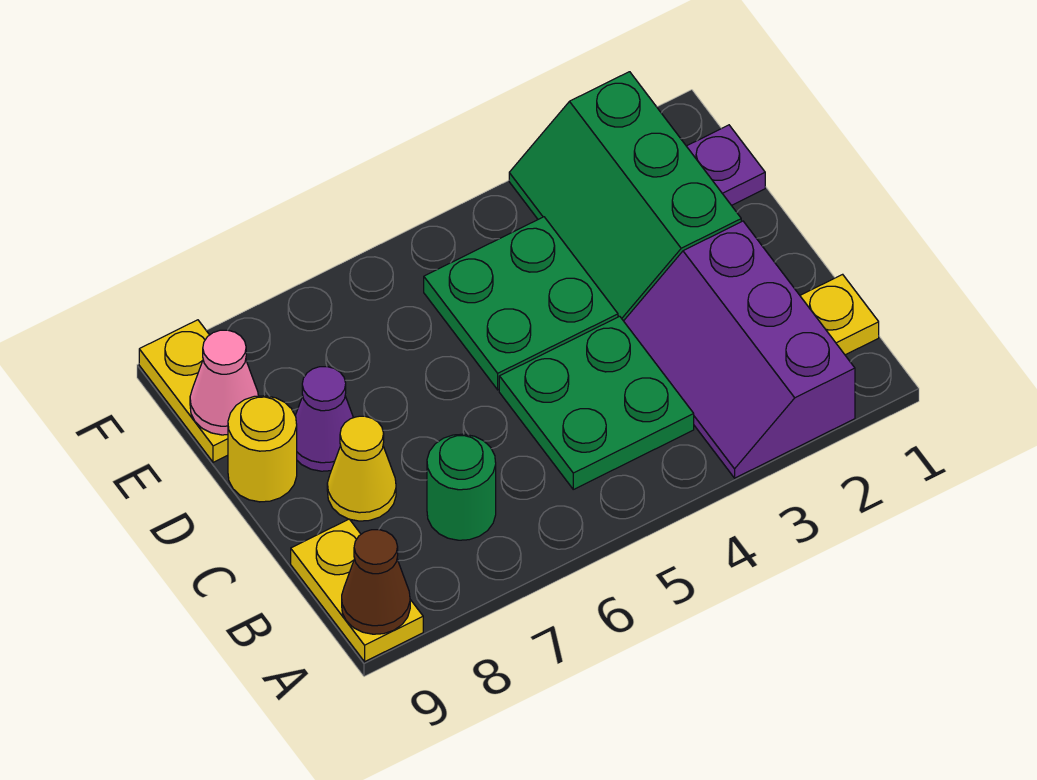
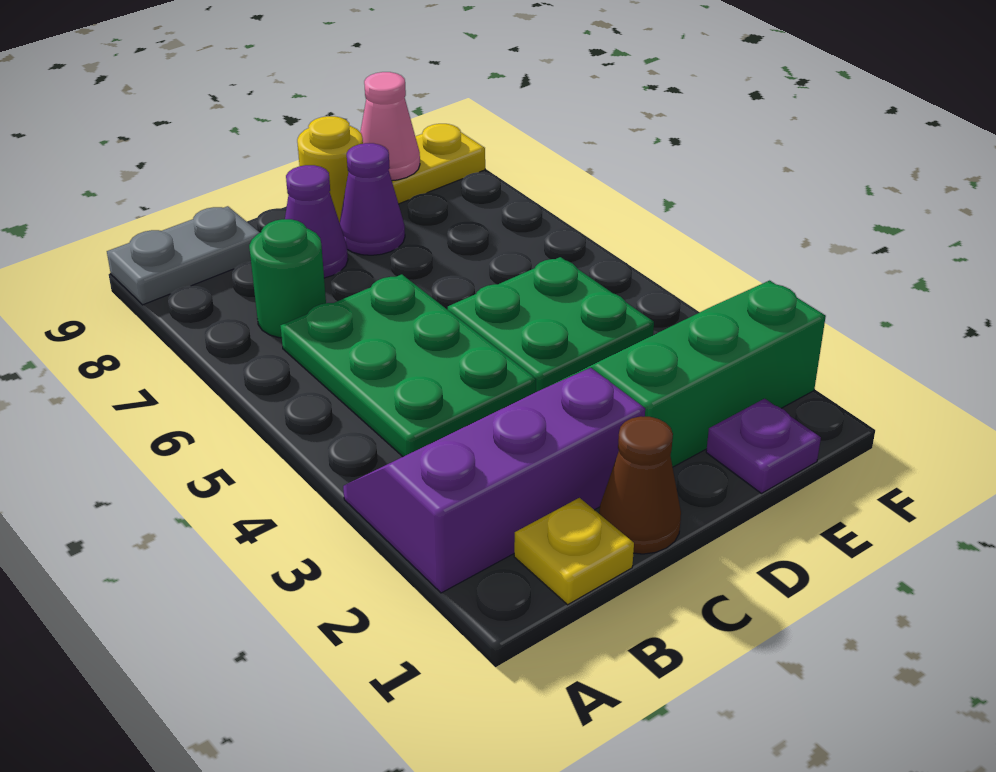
yellow 1x2 plate [291,519,423,662] -> grey 1x2 plate [107,206,260,305]
brown 1x1 cone [342,530,410,634] -> brown 1x1 cone moved to [599,416,681,554]
green 2x2 plate [499,316,694,489] -> green 2x3 plate [281,274,536,457]
yellow 1x1 cone [327,416,396,521] -> purple 1x1 cone [285,165,348,278]

